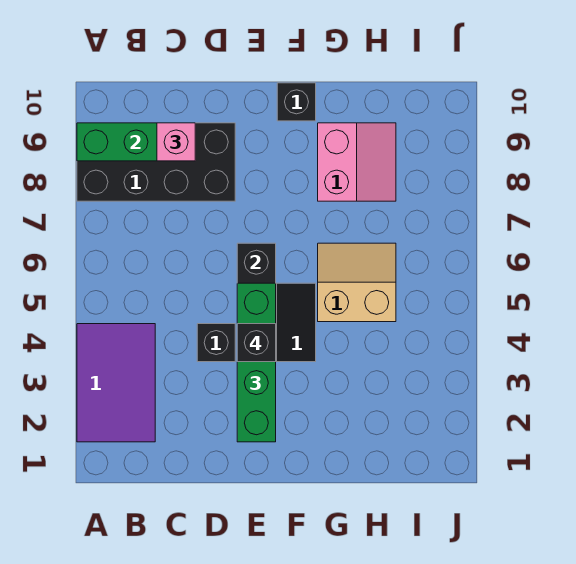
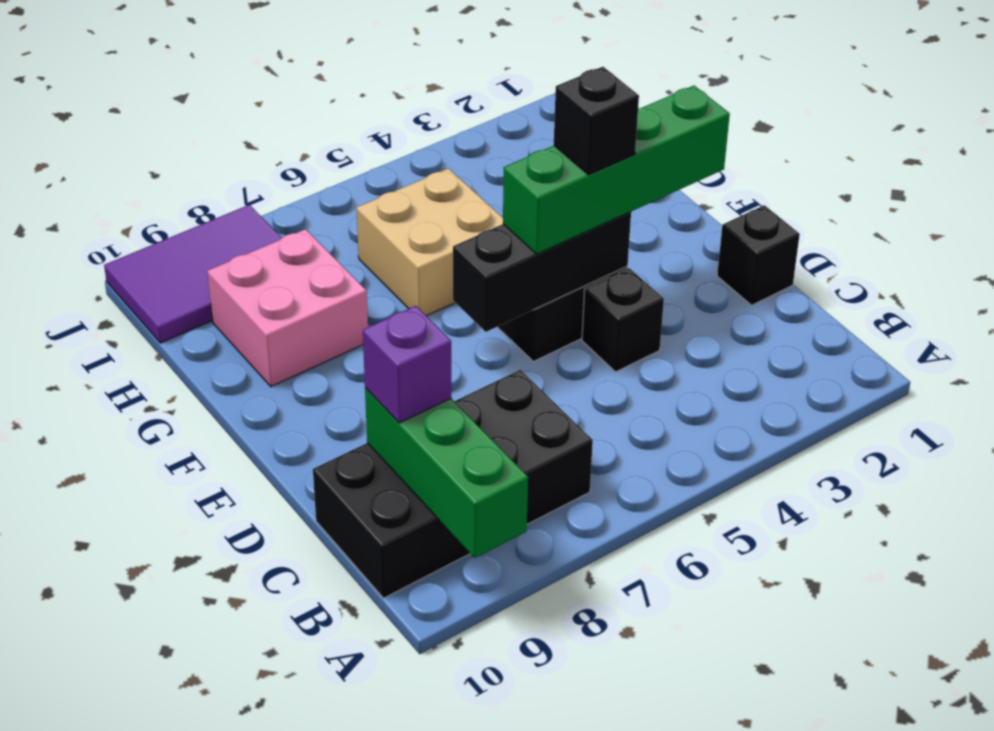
purple 2x3 tile [77,324,155,442] -> purple 2x3 tile moved to [104,205,282,343]
black 2x4 brick [77,123,235,201] -> black 2x4 brick turned to [313,370,593,598]
pink 1x1 brick [157,123,195,161] -> purple 1x1 brick [363,306,451,423]
black 1x1 brick [277,83,316,121] -> black 1x1 brick moved to [717,205,800,305]
tan 2x2 slope [318,243,396,322] -> tan 2x2 brick [357,168,503,316]
pink 2x2 slope [318,123,396,201] -> pink 2x2 brick [207,229,368,387]

